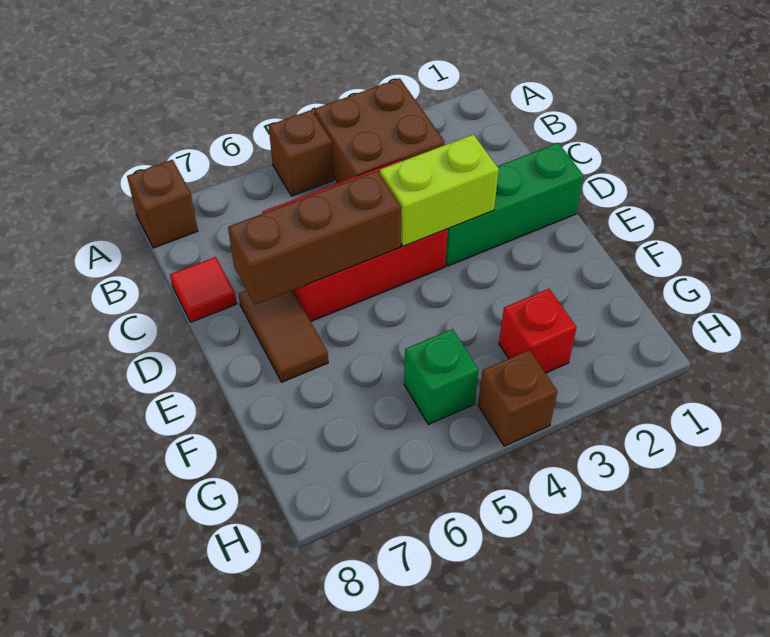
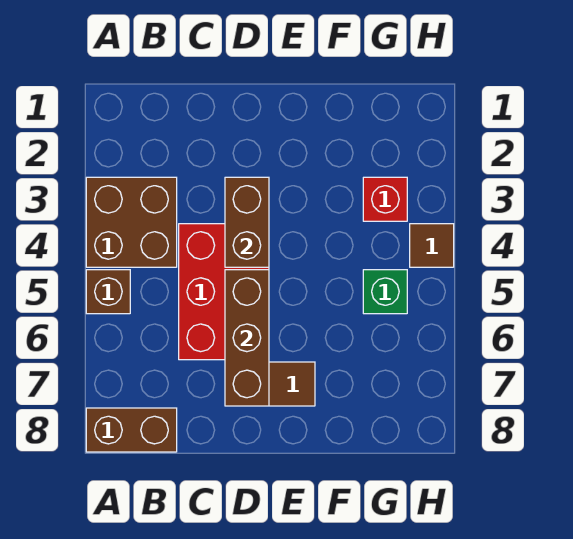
brown 1x1 brick [127,160,198,248] -> brown 1x2 brick [86,408,177,452]
red 1x1 tile [170,257,237,322] -> none
green 1x3 brick [445,143,584,266] -> none
lime 1x2 brick [380,134,499,246] -> brown 1x2 brick [225,177,269,267]
brown 1x1 brick [478,350,557,446] -> brown 1x1 tile [410,224,454,267]

